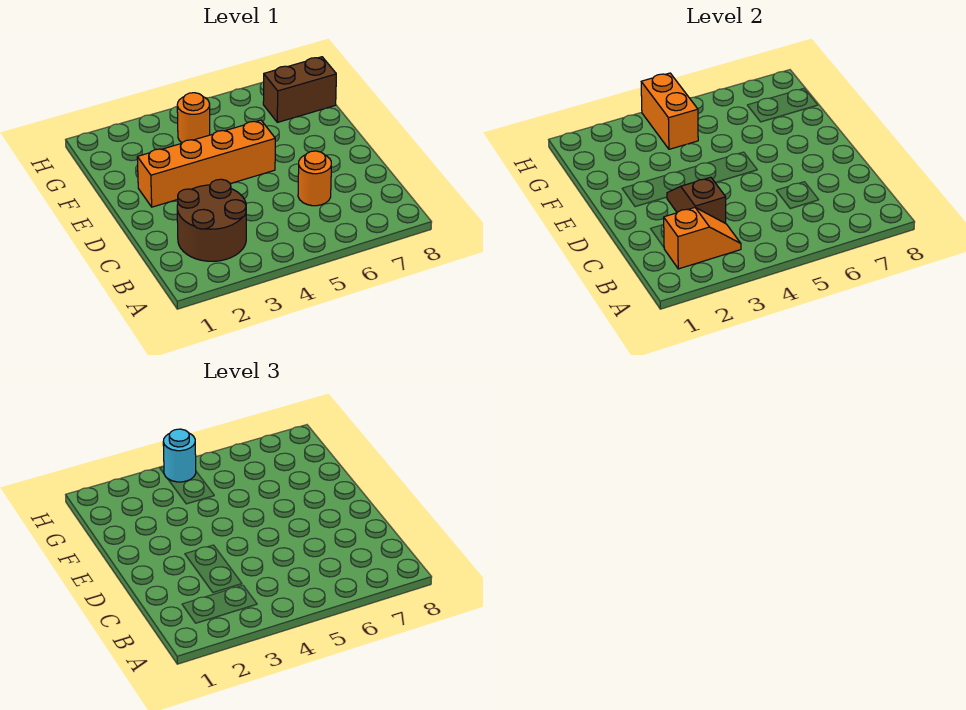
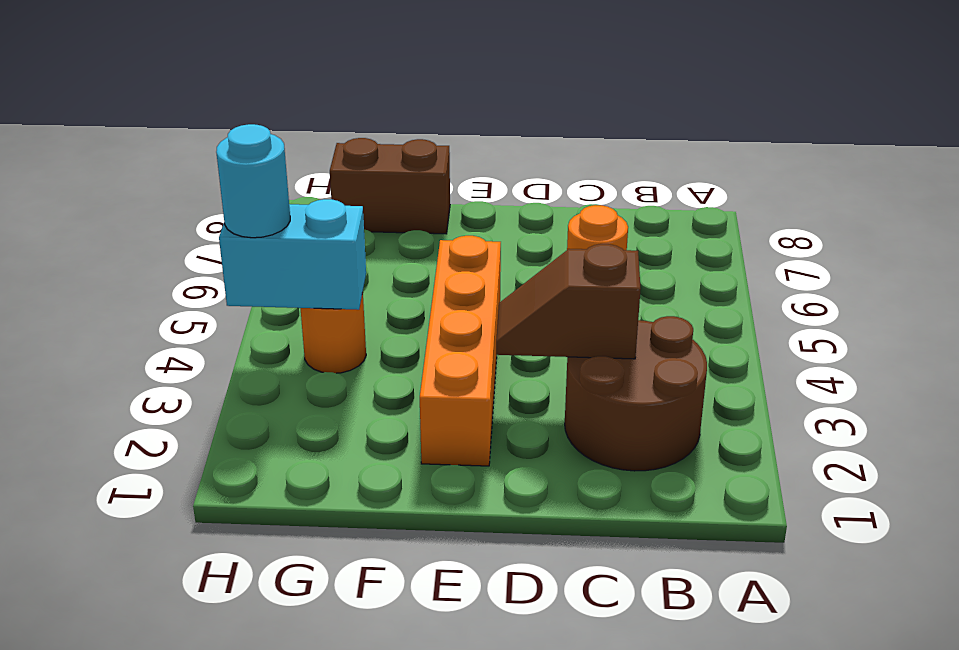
orange 1x2 slope [664,208,741,269] -> none
orange 1x2 brick [641,73,698,149] -> cyan 1x2 brick [219,199,366,310]
brown 1x2 brick [263,57,336,122] -> brown 1x2 brick turned to [330,138,450,234]

